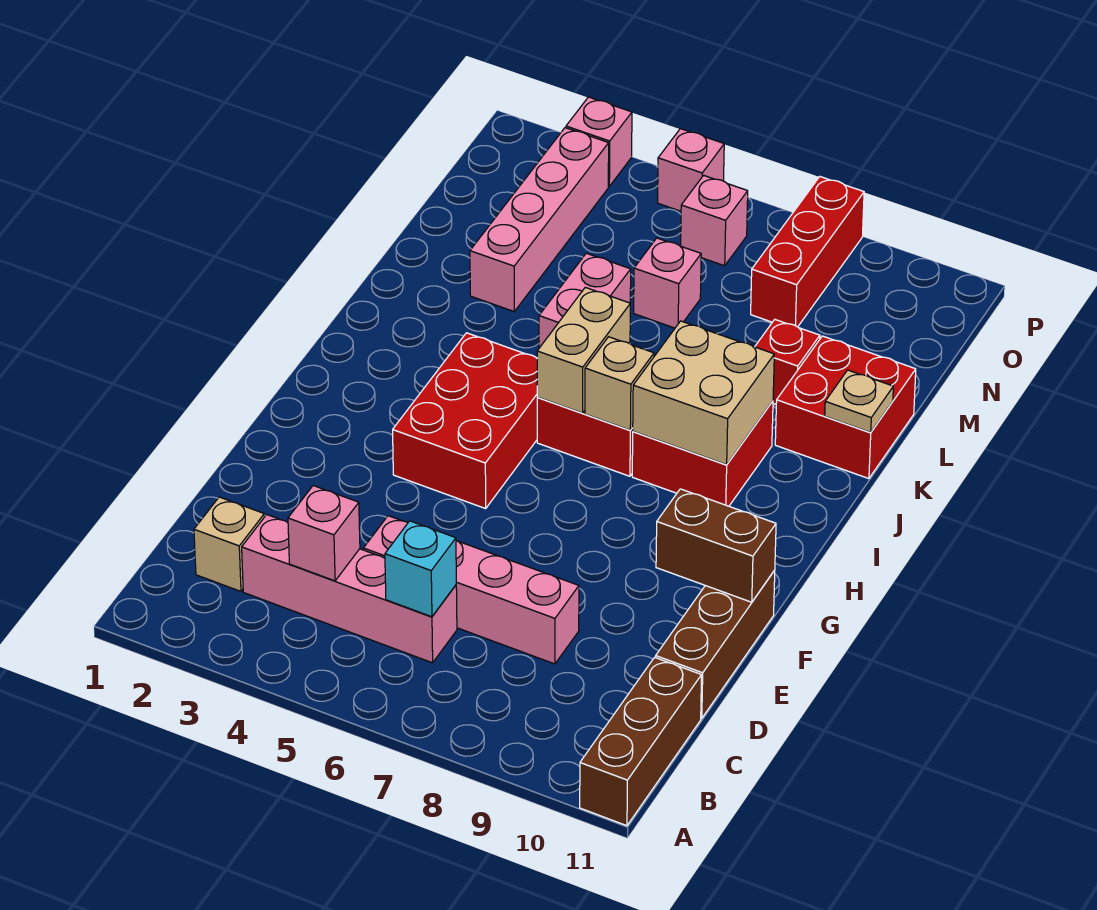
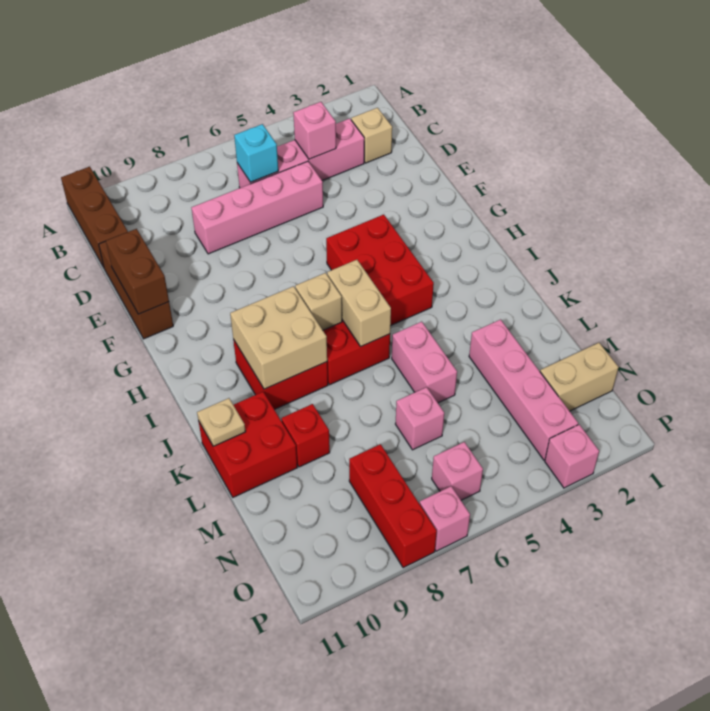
brown 1x2 brick [656,489,776,602] -> brown 1x2 brick turned to [106,229,169,314]
none -> tan 1x2 brick [540,343,619,411]
pink 1x1 brick [658,129,724,211] -> pink 1x1 brick moved to [420,486,470,551]

